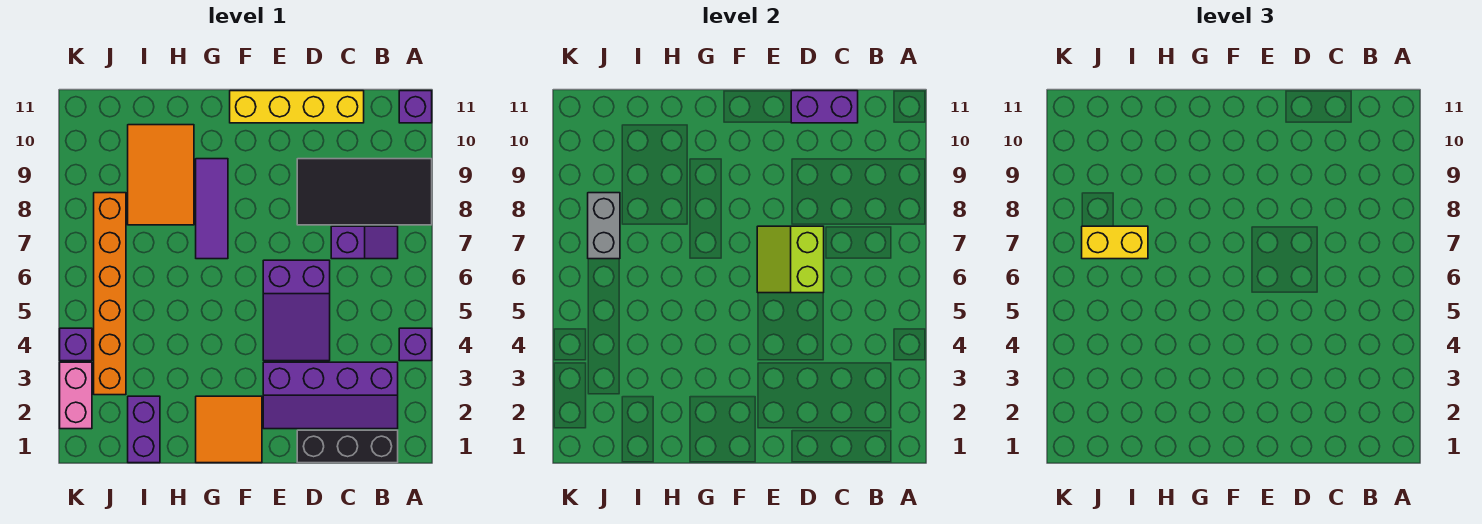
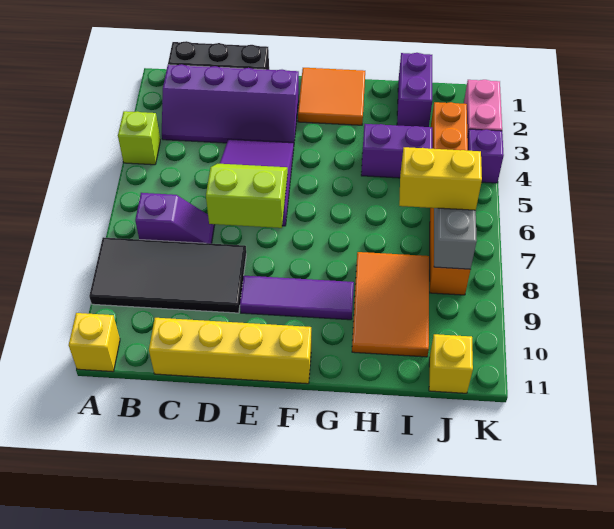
purple 1x1 brick [399,328,432,361] -> lime 1x1 brick [118,111,160,165]
purple 1x1 brick [399,91,432,123] -> yellow 1x1 brick [69,313,120,372]
purple 2x4 slope [263,362,398,429] -> purple 2x4 slope turned to [162,64,299,143]
purple 1x2 slope [331,226,398,259] -> purple 1x2 slope turned to [135,193,215,244]
purple 1x2 brick [791,91,858,123] -> purple 1x2 brick moved to [361,124,432,178]
lime 2x2 slope [757,226,824,293] -> lime 2x2 slope turned to [206,164,288,228]
purple 1x3 tile [196,159,228,259] -> purple 1x3 tile turned to [240,276,354,320]
none -> yellow 1x1 brick [429,334,473,393]

